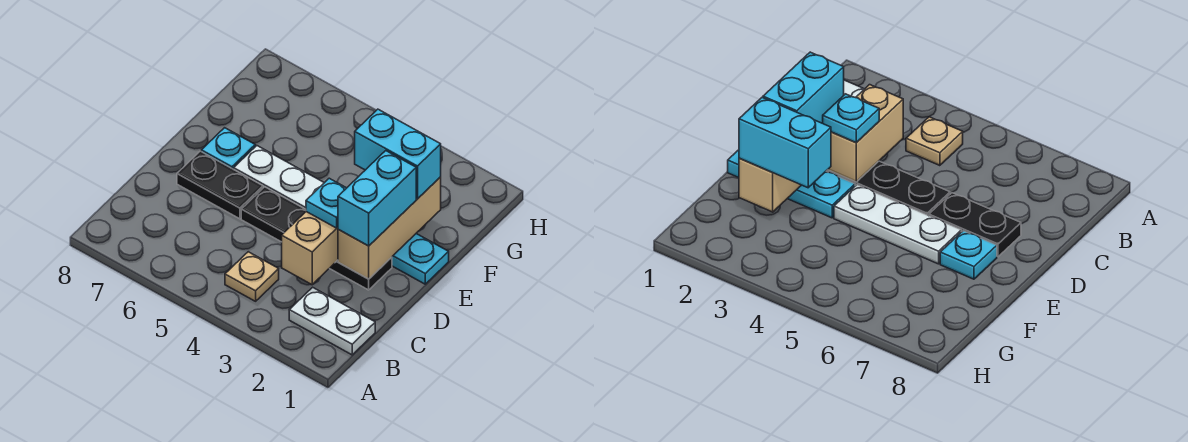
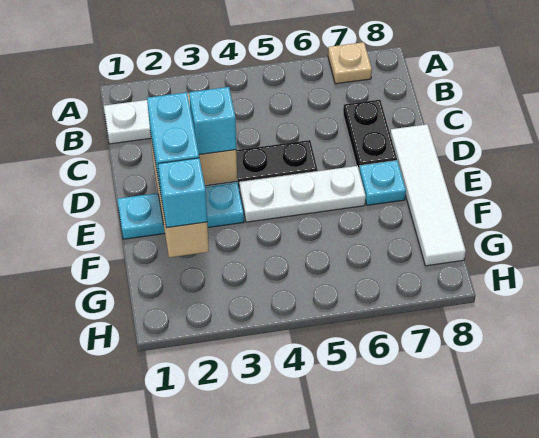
tan 1x1 plate [225,252,279,301] -> tan 1x1 plate moved to [328,42,372,84]
cyan 1x1 plate [306,178,346,228] -> cyan 1x1 brick [189,87,236,155]
black 1x2 plate [177,151,263,219] -> black 1x2 plate turned to [343,100,397,168]
none -> white 1x4 tile [390,124,466,266]
cyan 1x2 brick [355,109,441,199] -> cyan 1x1 brick [158,158,207,228]

